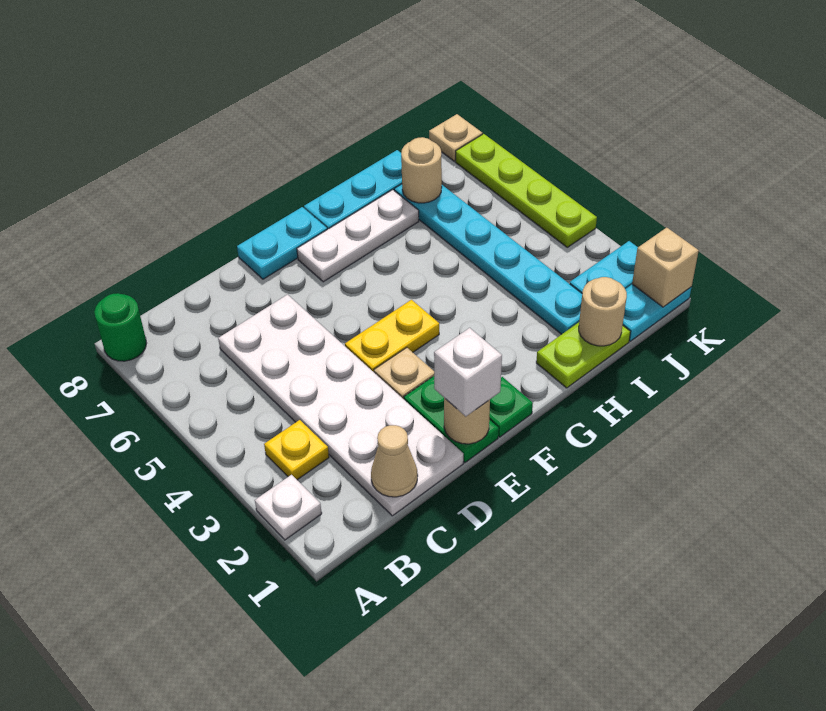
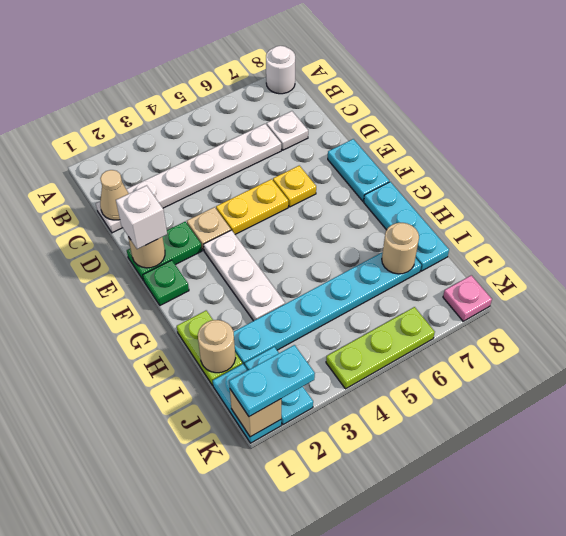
white 1x1 plate [255,475,322,540] -> white 1x1 plate moved to [267,111,308,150]
green 1x1 round brick [94,293,147,361] -> white 1x1 round brick [266,46,295,94]
yellow 1x1 plate [264,420,329,480] -> yellow 1x1 plate moved to [273,166,316,207]
white 2x6 plate [218,295,463,516] -> white 1x6 plate [96,124,281,233]
yellow 1x2 plate [345,300,439,372] -> yellow 1x2 plate turned to [216,179,288,234]
white 1x3 plate [297,190,419,282] -> white 1x3 plate moved to [204,230,285,321]
none -> cyan 1x2 plate [229,345,315,417]
lime 1x4 plate [455,134,597,247] -> lime 1x3 plate [326,307,435,389]
tan 1x1 plate [429,114,482,161] -> pink 1x1 plate [443,275,492,321]

